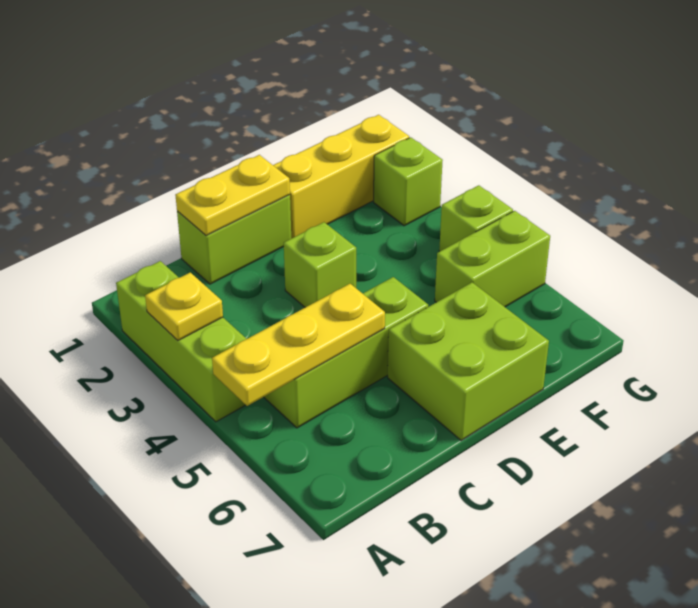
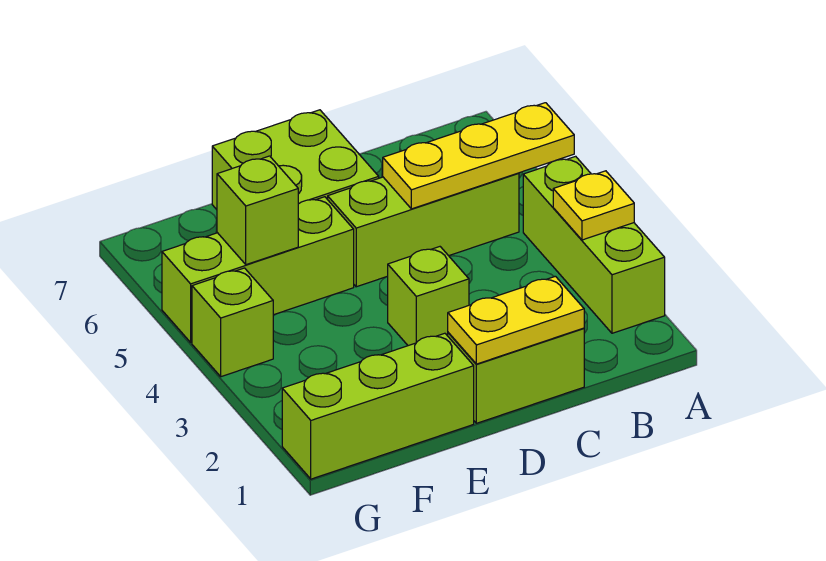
yellow 1x3 brick [273,115,409,238] -> lime 1x3 brick [282,333,474,479]
lime 1x2 brick [435,211,550,307] -> lime 1x3 brick [162,197,354,342]
lime 1x1 brick [374,137,443,226] -> lime 1x1 brick moved to [217,156,298,265]

